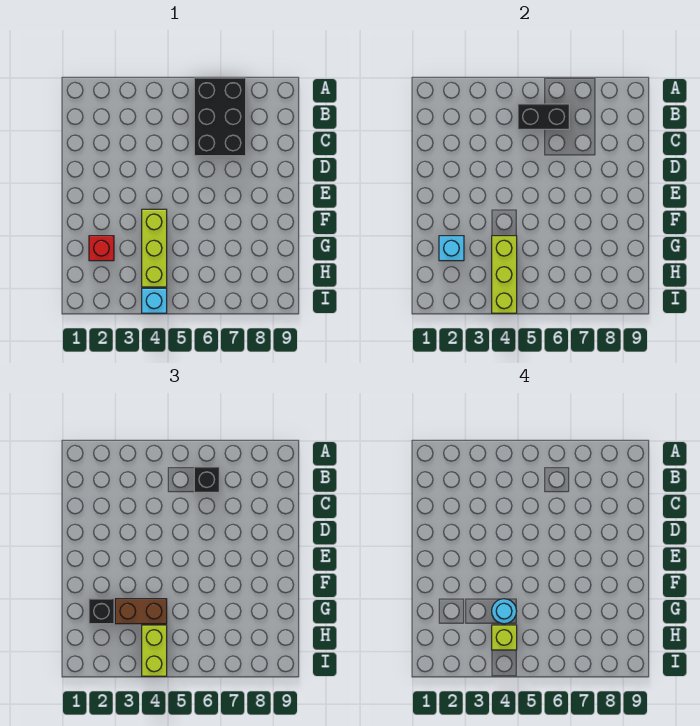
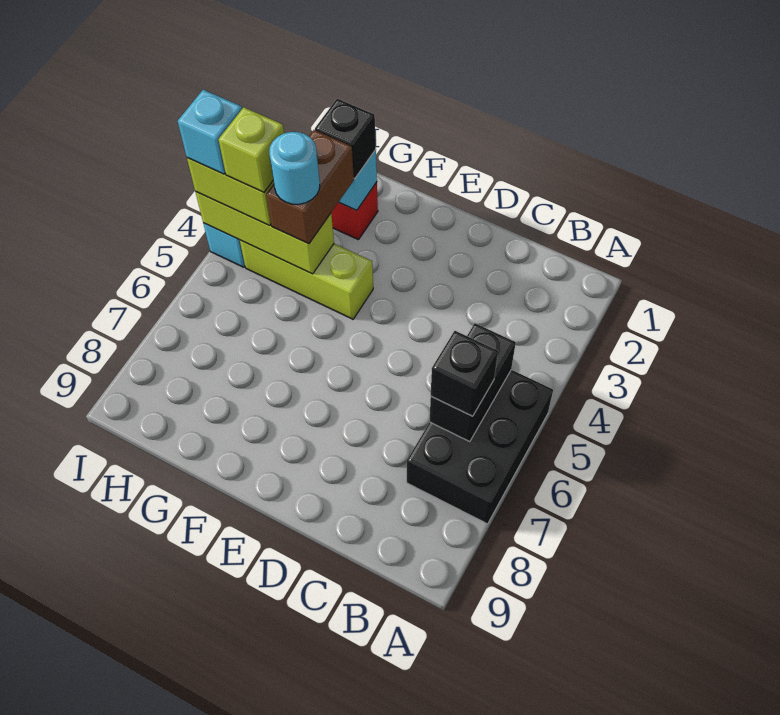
black 2x3 brick [194,78,246,156] -> black 2x3 brick turned to [407,370,553,524]
none -> cyan 1x1 brick [178,90,242,174]

